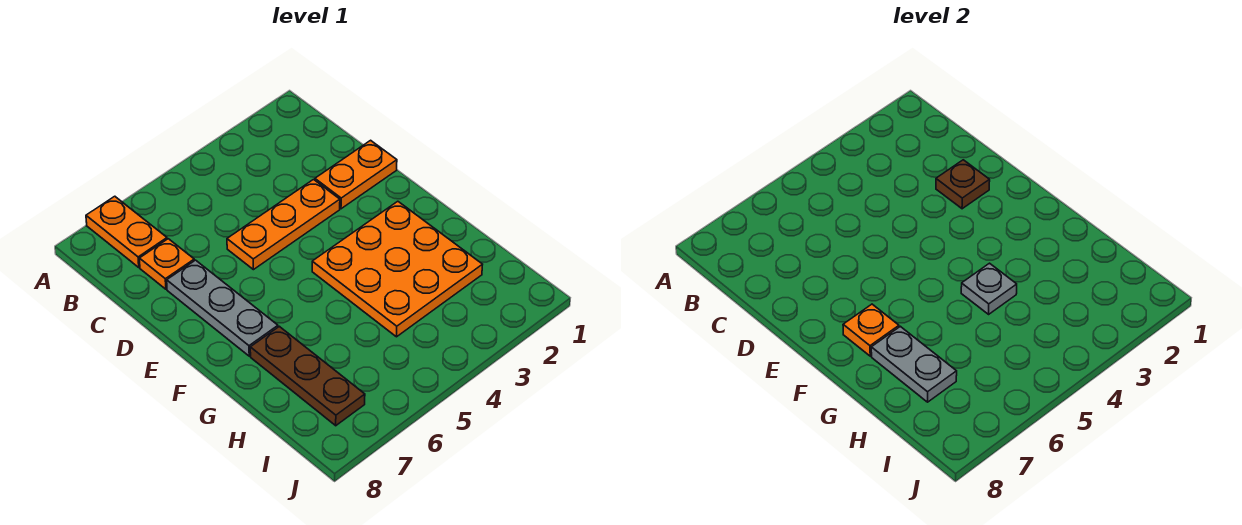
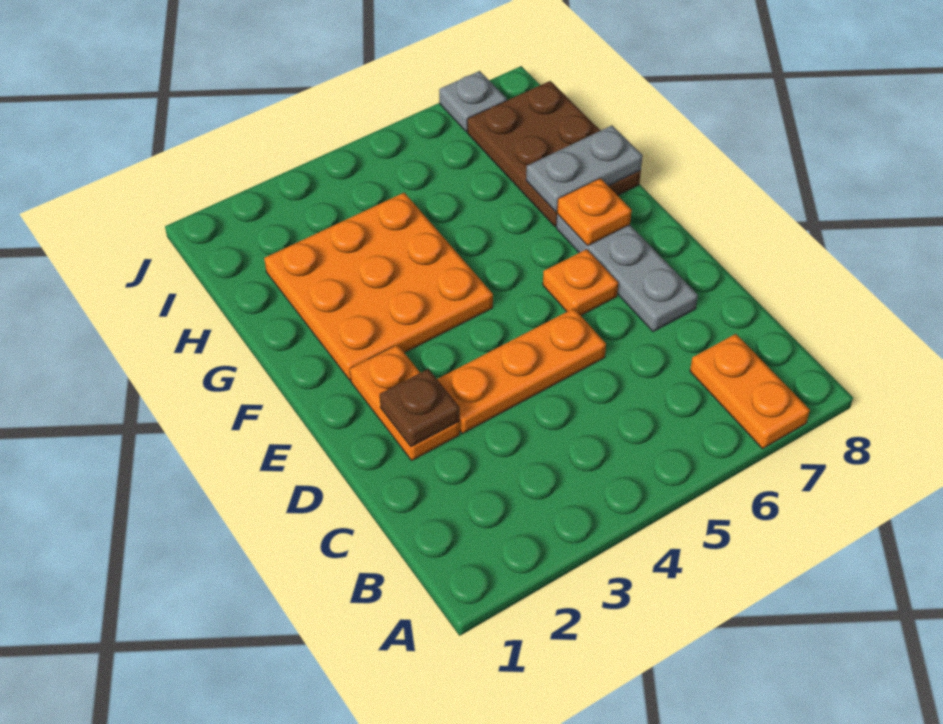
orange 1x1 plate [139,239,194,289] -> orange 1x1 plate moved to [543,249,618,315]
orange 1x2 plate [315,140,397,209] -> orange 1x2 plate turned to [350,345,460,460]
grey 1x1 plate [961,263,1017,314] -> grey 1x1 plate moved to [439,71,507,132]
brown 1x3 plate [250,326,365,426] -> brown 2x3 plate [467,81,641,226]
grey 1x2 plate [871,326,957,402] -> grey 1x2 plate turned to [526,126,643,212]

